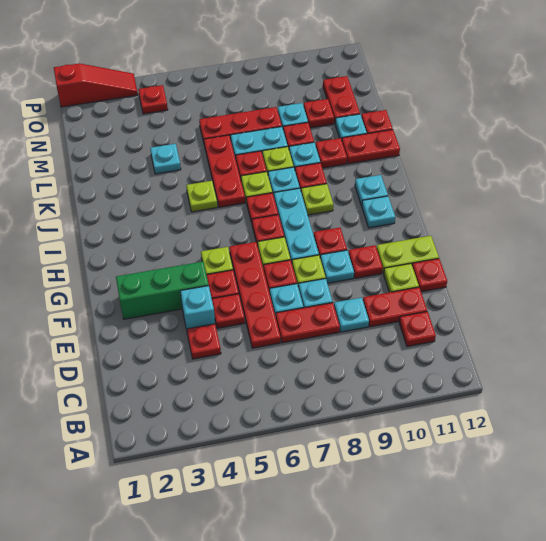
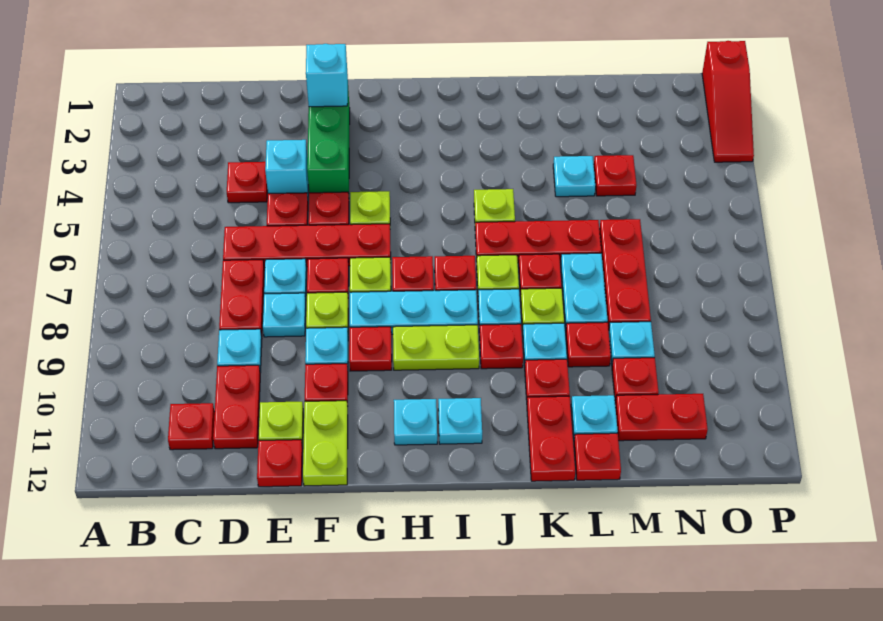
none -> cyan 1x1 brick [306,44,348,107]
lime 1x1 plate [301,184,333,215] -> lime 1x2 plate [393,325,479,370]
red 1x1 plate [138,85,168,114] -> red 1x1 plate moved to [594,155,636,196]

